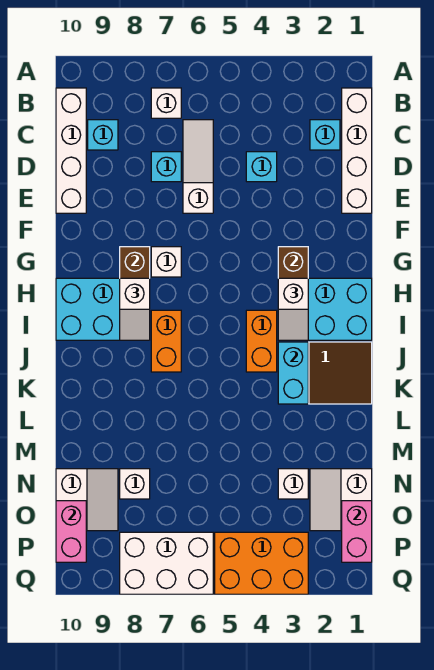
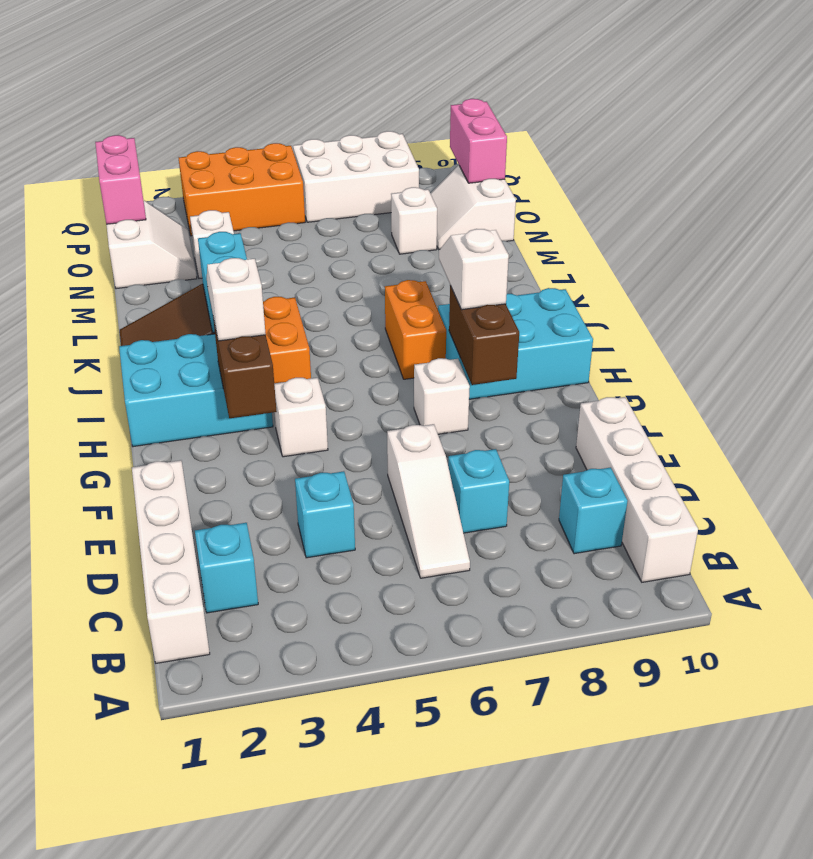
white 1x1 brick [151,88,181,118] -> white 1x1 brick moved to [274,378,328,457]

